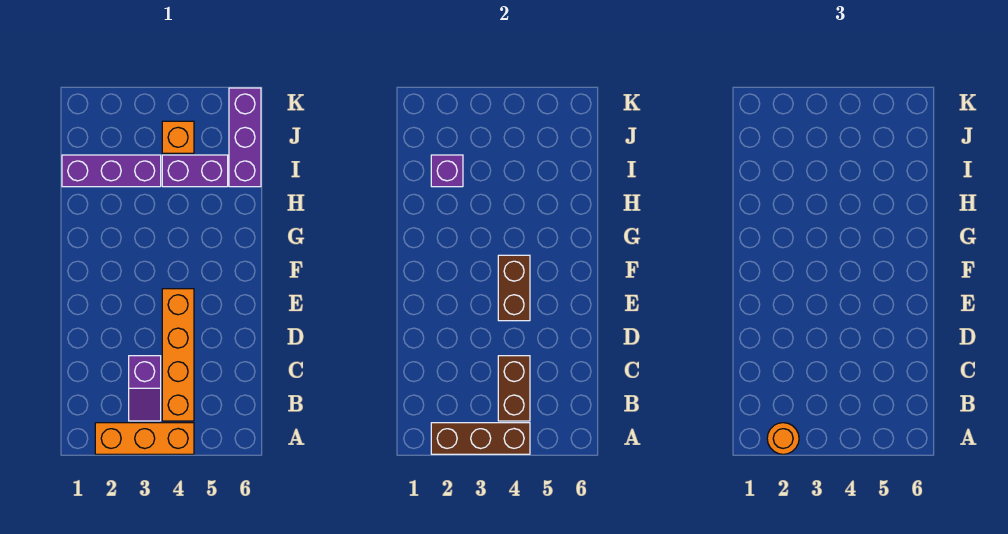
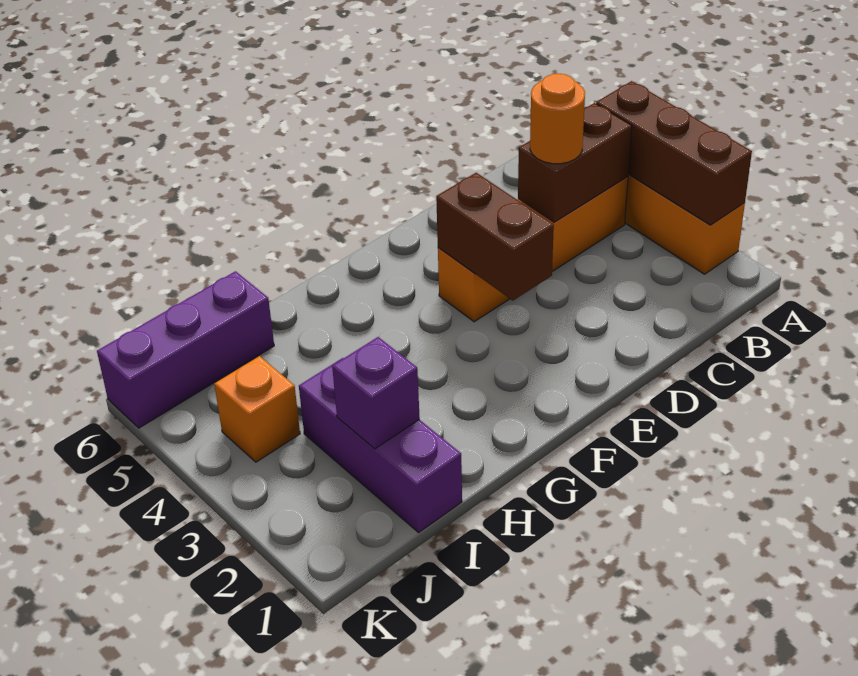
orange 1x1 round brick [767,423,799,454] -> orange 1x1 round brick moved to [530,74,585,164]
purple 1x2 slope [129,356,161,421] -> none
brown 1x2 brick [498,255,530,321] -> brown 1x2 brick turned to [436,173,554,301]
purple 1x2 brick [162,155,228,187] -> none

